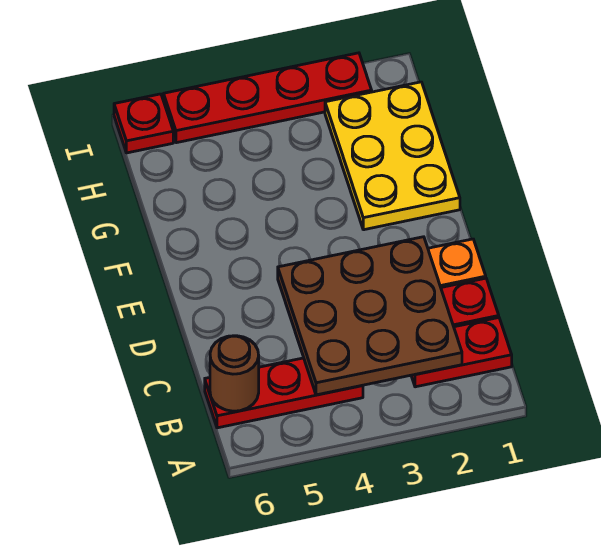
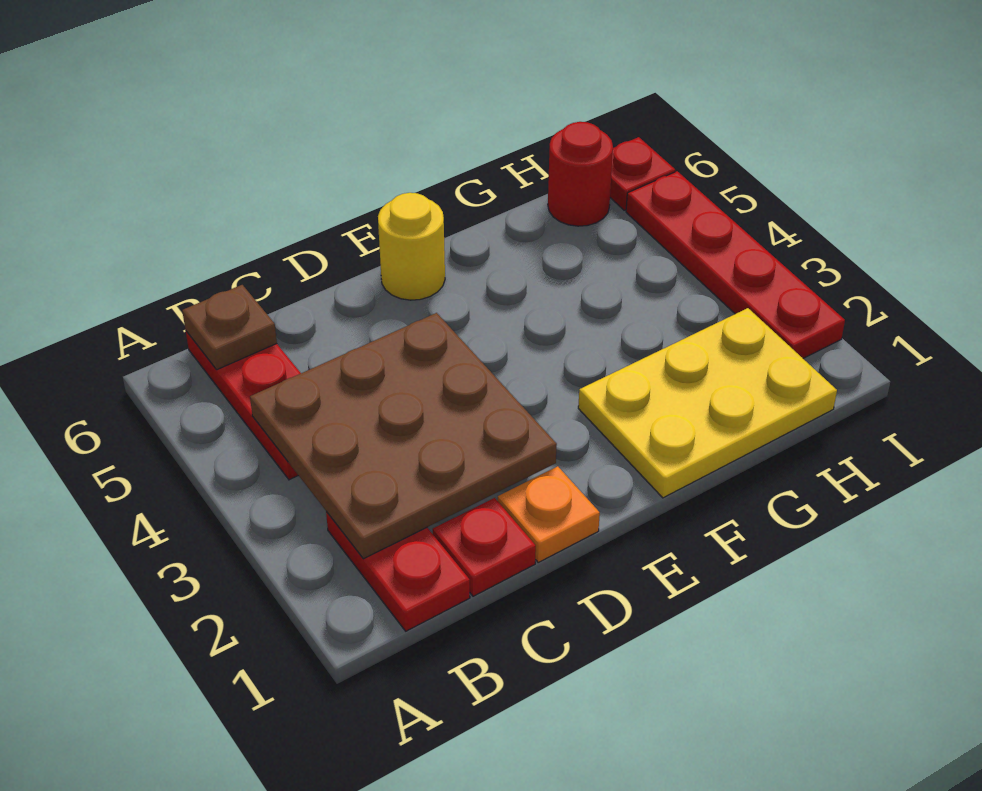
brown 1x1 round brick [210,336,259,411] -> brown 1x1 plate [182,285,277,370]
none -> yellow 1x1 round brick [378,193,445,300]
none -> red 1x1 round brick [548,122,613,226]

